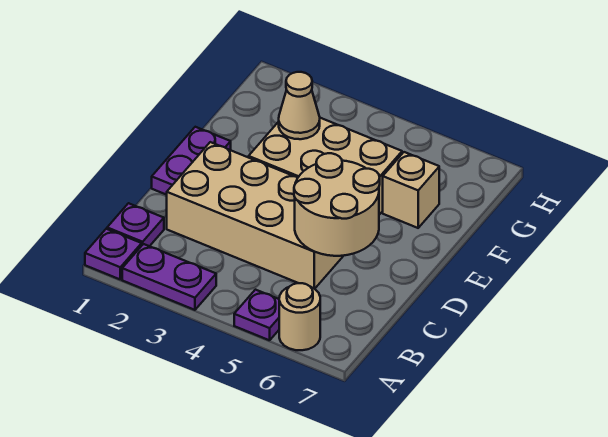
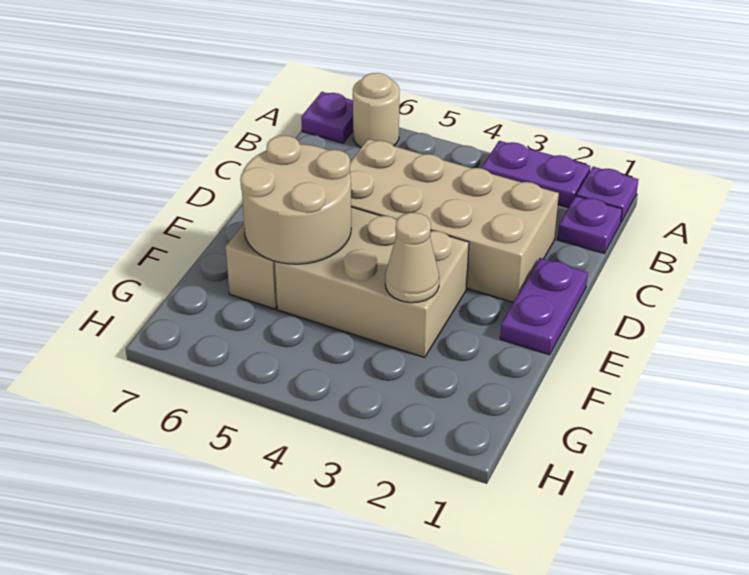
purple 1x1 plate [234,290,279,340] -> purple 1x1 plate moved to [301,92,353,143]
tan 2x2 round brick [294,153,380,256] -> tan 2x2 round brick moved to [240,135,351,264]

